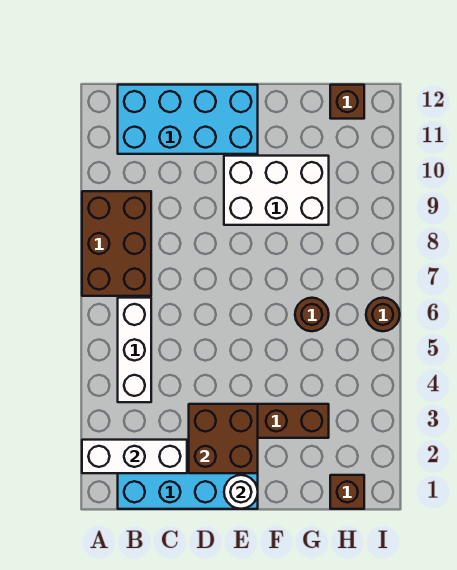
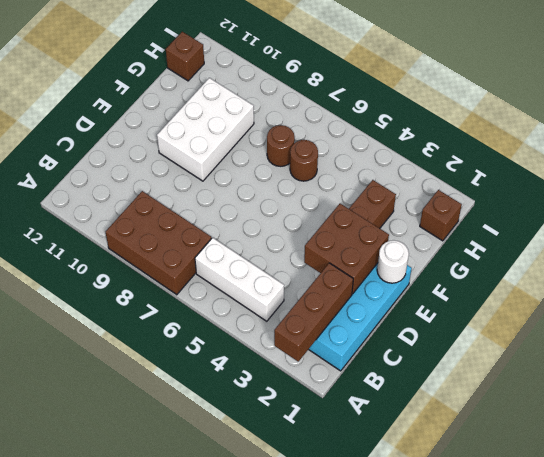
white 1x3 brick [82,440,187,473] -> brown 1x3 brick [274,263,353,361]
cyan 2x4 brick [118,85,258,154] -> none
brown 1x1 round brick [366,298,400,331] -> brown 1x1 round brick moved to [267,125,295,166]

